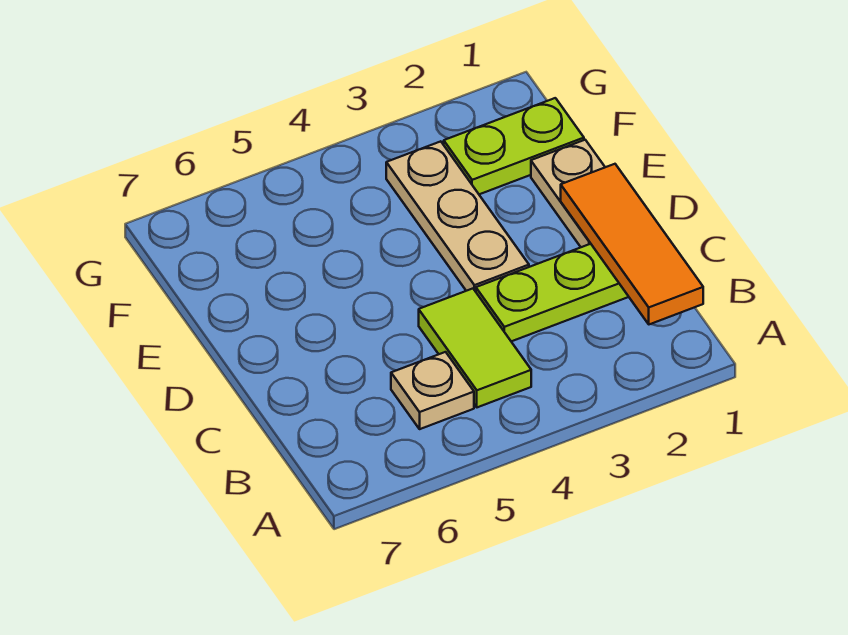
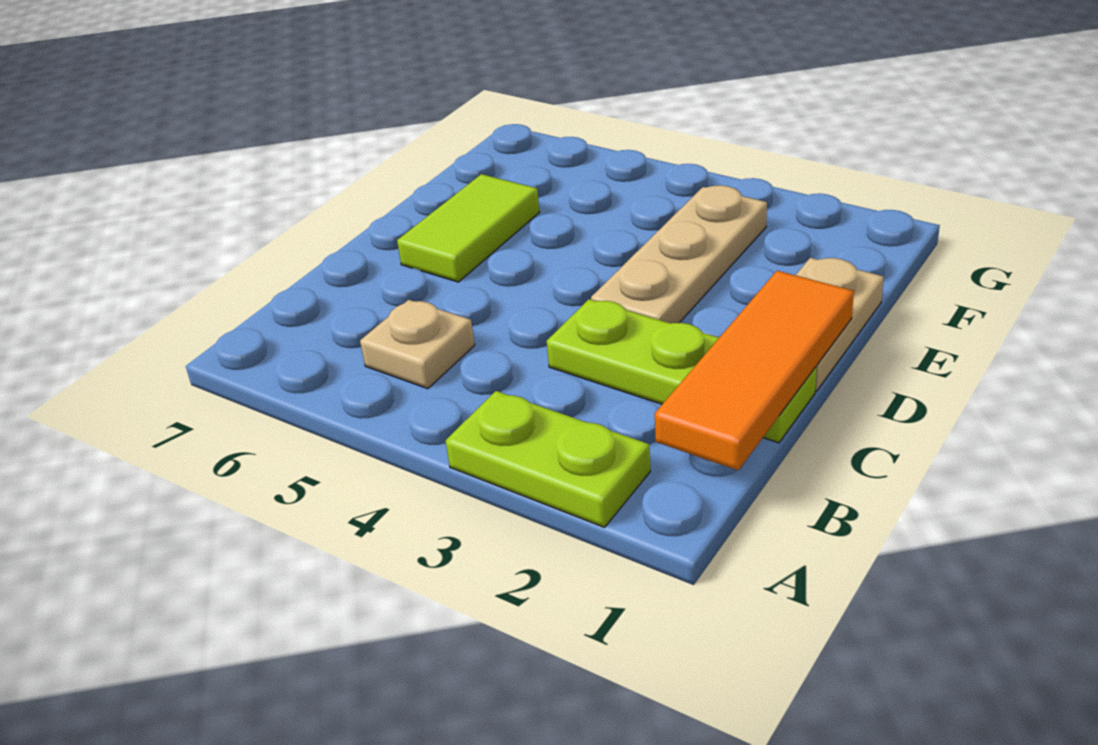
lime 1x2 tile [419,289,531,407] -> lime 1x2 tile moved to [397,174,540,282]
lime 1x2 plate [444,98,584,194] -> lime 1x2 plate moved to [445,391,650,527]

